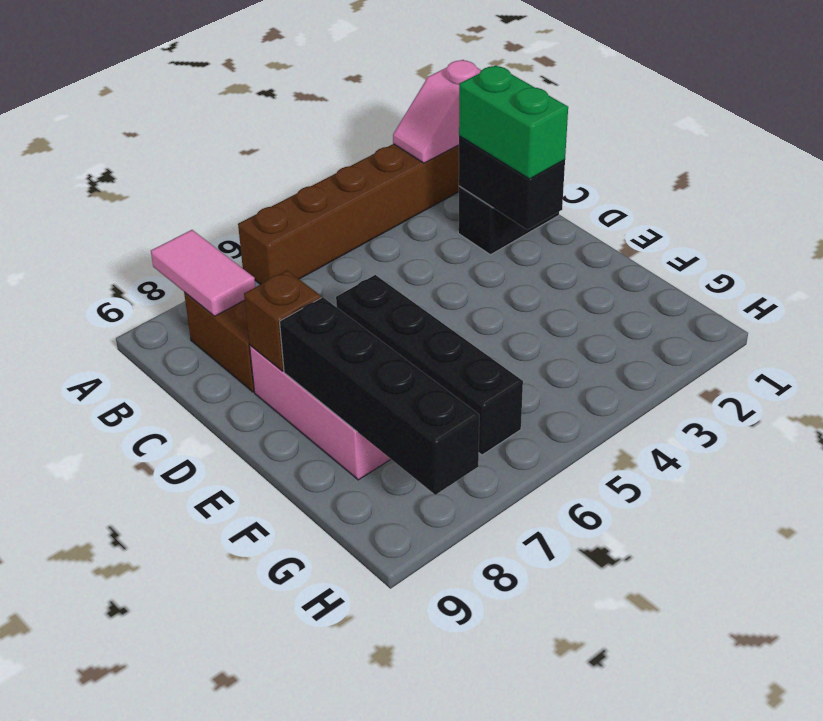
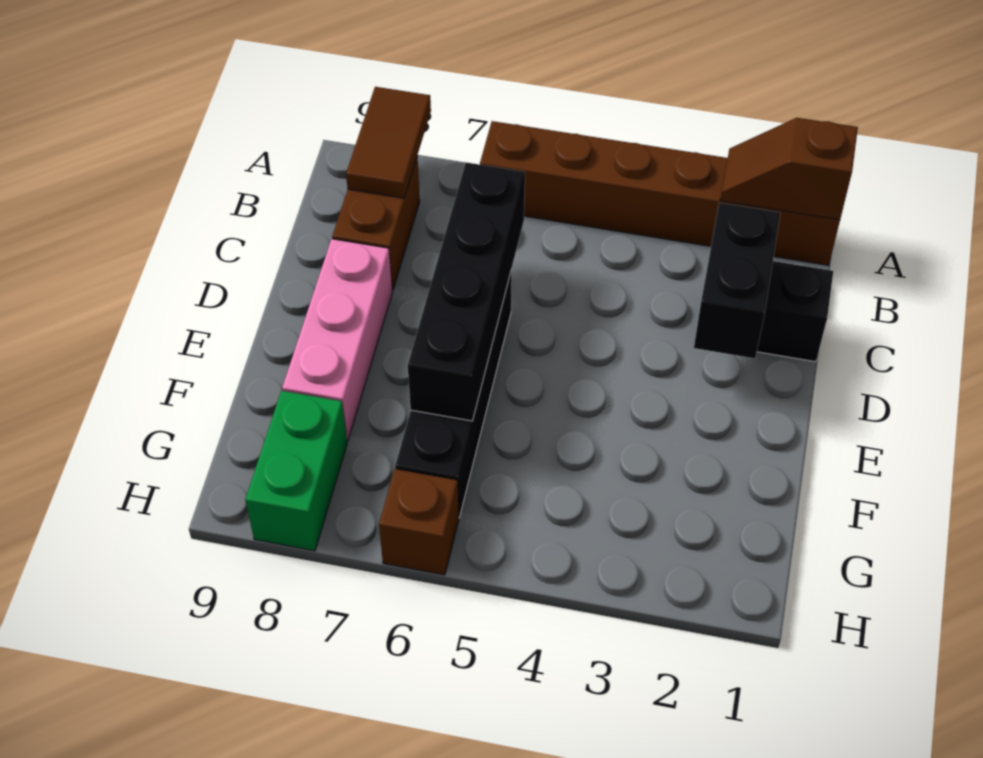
pink 1x2 slope [393,60,481,163] -> brown 1x2 slope [720,118,858,220]
pink 1x2 tile [151,230,255,316] -> brown 1x2 tile [346,87,431,198]
green 1x2 brick [459,65,568,179] -> green 1x2 brick moved to [245,391,347,551]
brown 1x1 brick [244,270,321,371] -> brown 1x1 brick moved to [379,469,459,575]
black 1x4 brick [280,297,479,495] -> black 1x4 brick moved to [408,162,525,421]

